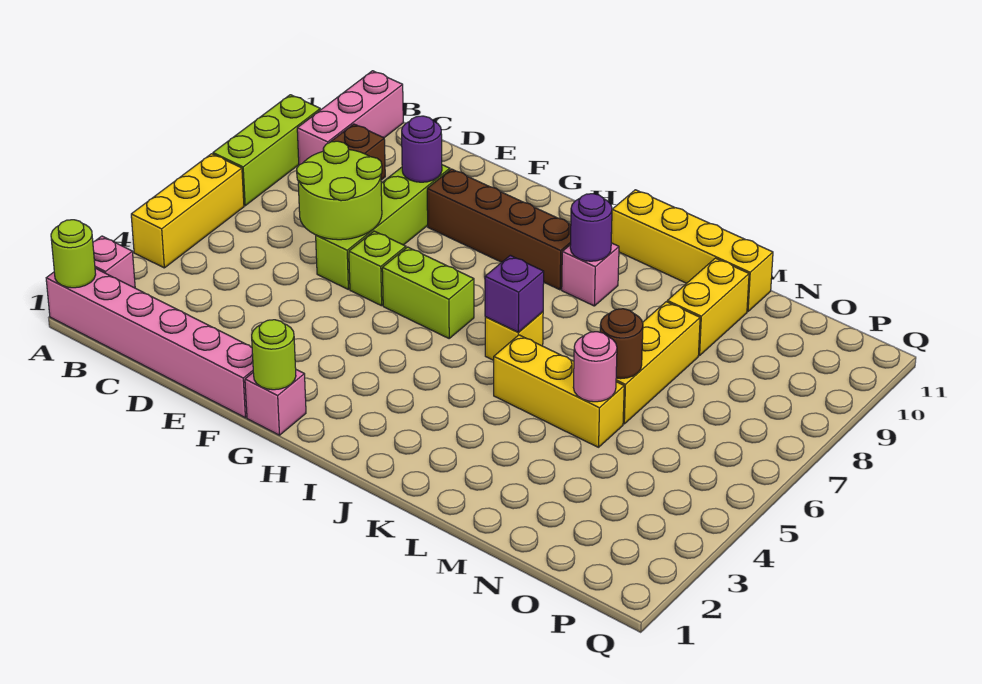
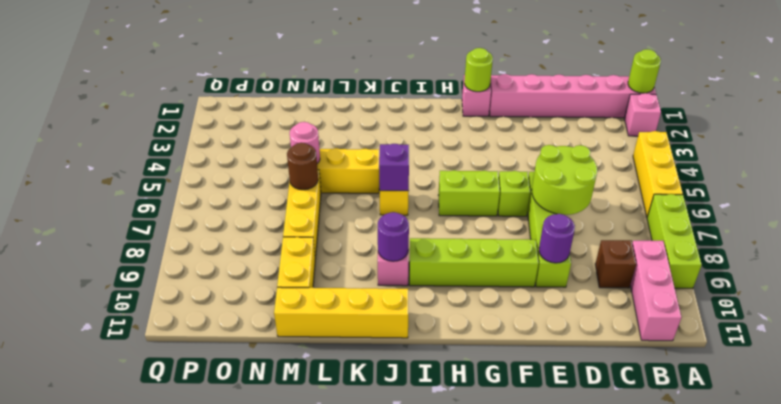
brown 1x4 brick [427,169,571,290] -> lime 1x4 brick [409,238,539,287]

